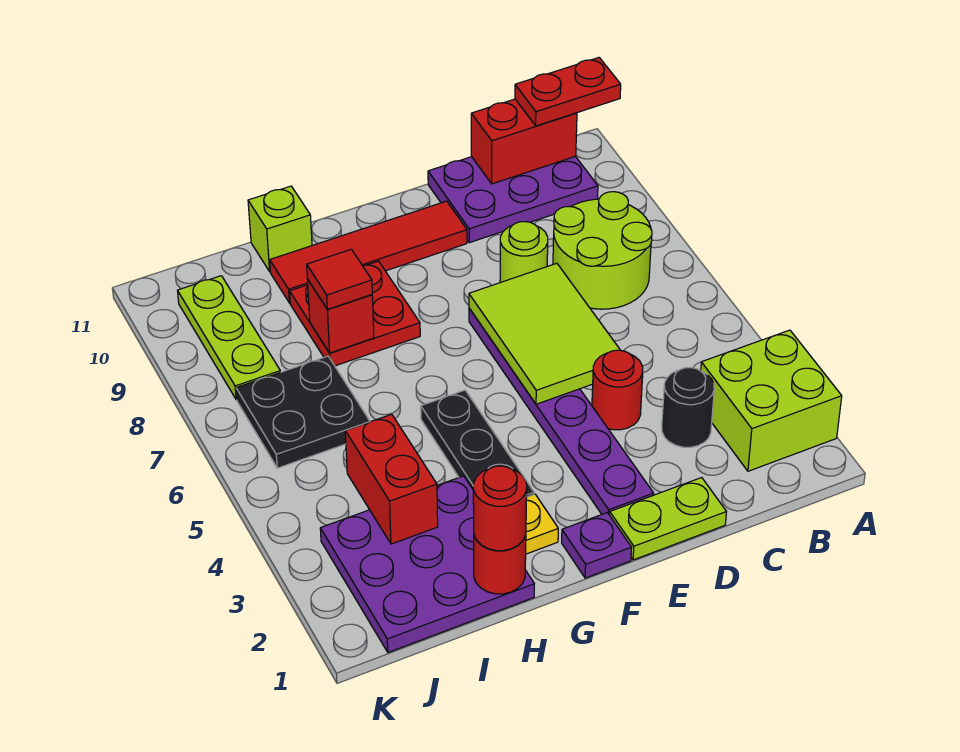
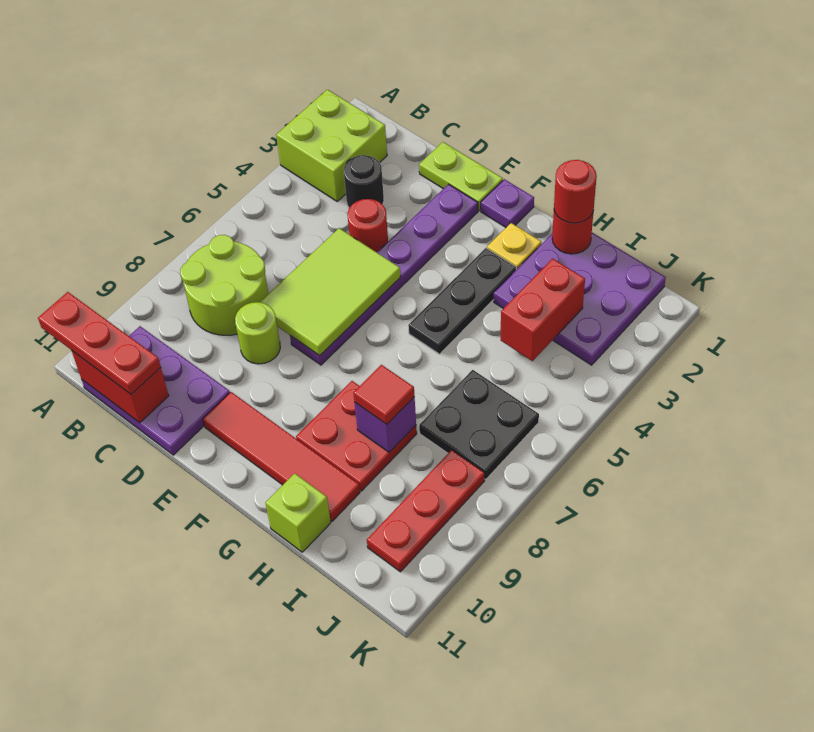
red 1x2 plate [515,58,621,126] -> red 1x3 plate [38,292,161,394]
red 1x1 brick [308,280,374,353] -> purple 1x1 brick [355,397,416,452]
lime 1x3 plate [177,276,280,400] -> red 1x3 plate [367,450,485,572]

